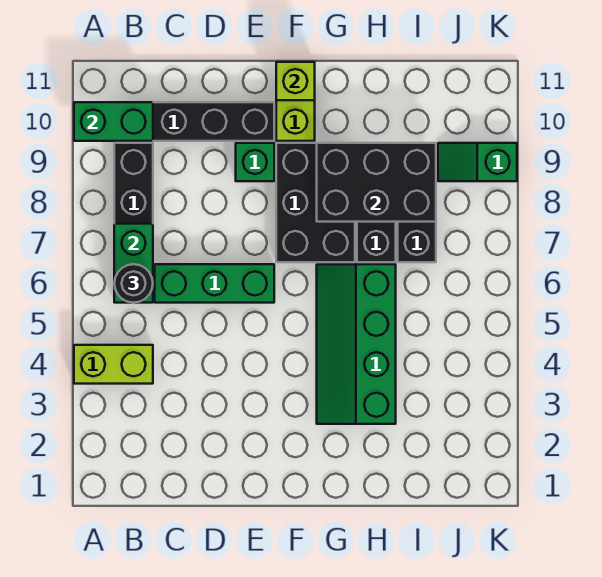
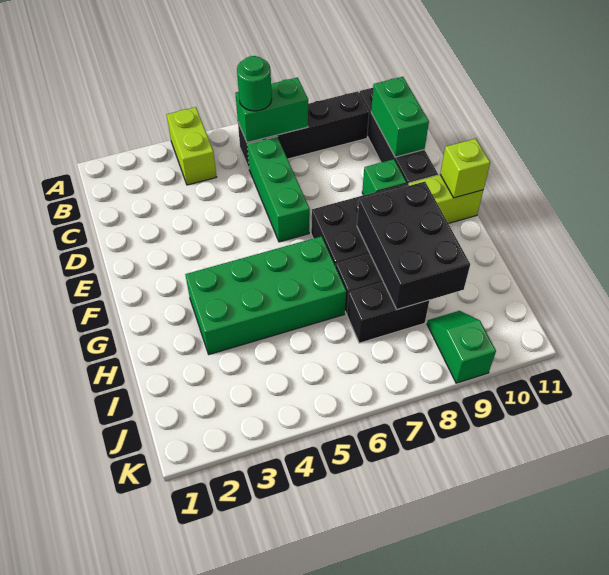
green 1x2 brick [74,102,153,141] -> green 1x2 brick moved to [371,77,429,157]
black 1x1 round brick [114,264,153,303] -> green 1x1 round brick [237,56,272,111]
green 2x4 slope [317,264,396,424] -> green 2x4 brick [185,236,346,354]

